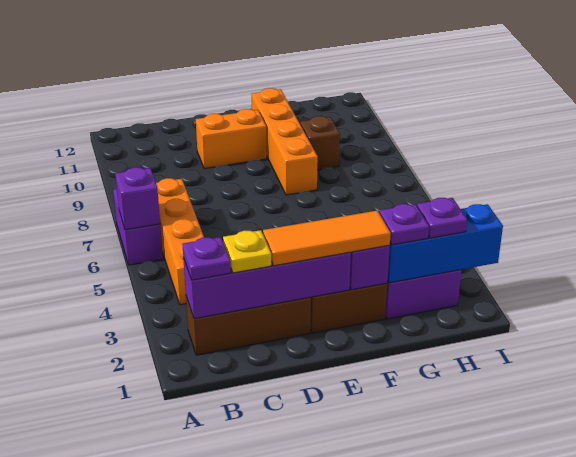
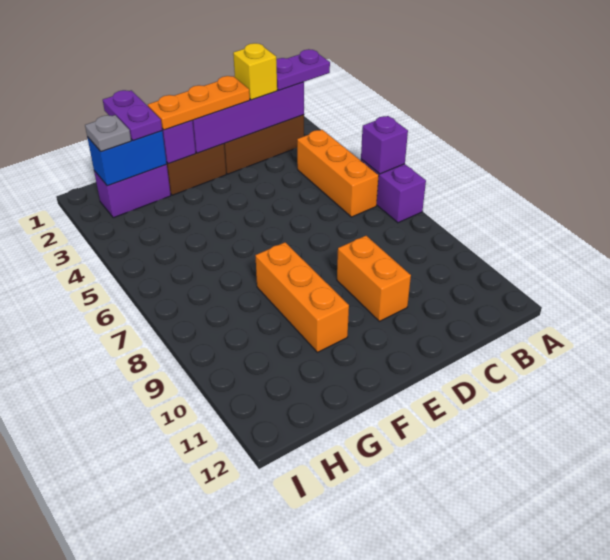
purple 1x1 plate [182,237,231,280] -> purple 1x2 plate [276,49,330,90]
orange 1x4 brick [156,178,204,305] -> orange 1x3 brick [297,130,379,217]
yellow 1x1 plate [223,230,271,273] -> yellow 1x1 brick [233,43,277,100]
orange 1x3 tile [263,210,391,266] -> orange 1x3 plate [148,76,250,130]
orange 1x2 brick [196,109,267,169] -> orange 1x2 brick turned to [337,236,411,321]
orange 1x4 brick [252,88,318,195] -> orange 1x3 brick [255,242,349,352]
blue 1x3 brick [388,204,503,283] -> blue 1x2 brick [87,131,167,186]
purple 1x1 plate [379,204,429,245] -> purple 1x2 plate [103,90,162,141]
brown 1x1 brick [300,116,340,170] -> none
purple 1x1 plate [417,198,467,238] -> grey 1x1 plate [85,115,131,152]

